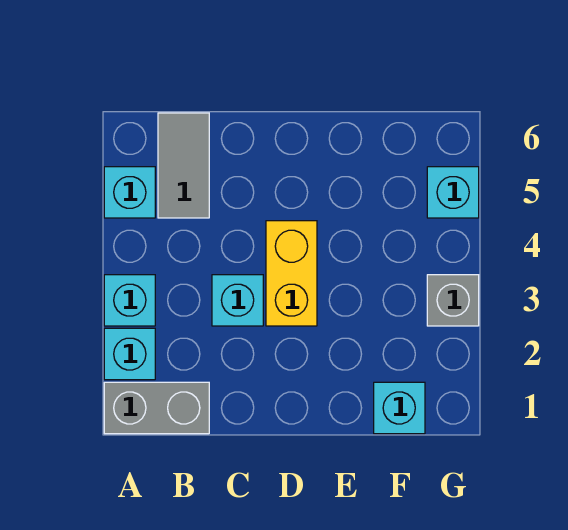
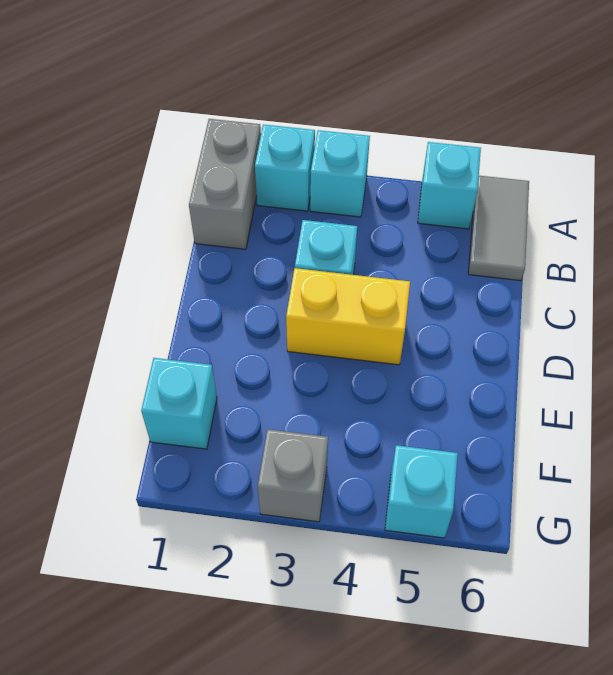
grey 1x2 tile [158,113,209,218] -> grey 1x2 tile turned to [468,176,529,281]

